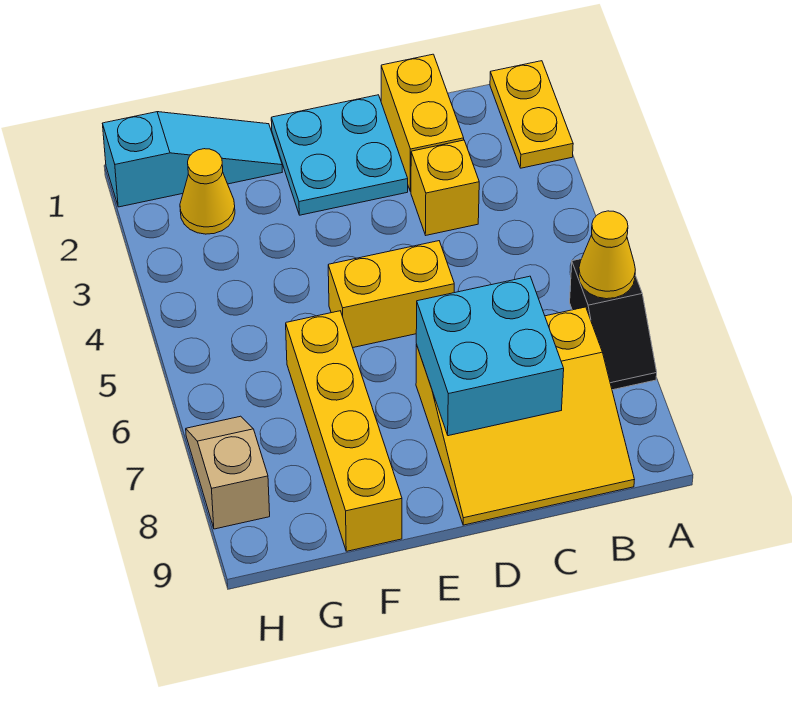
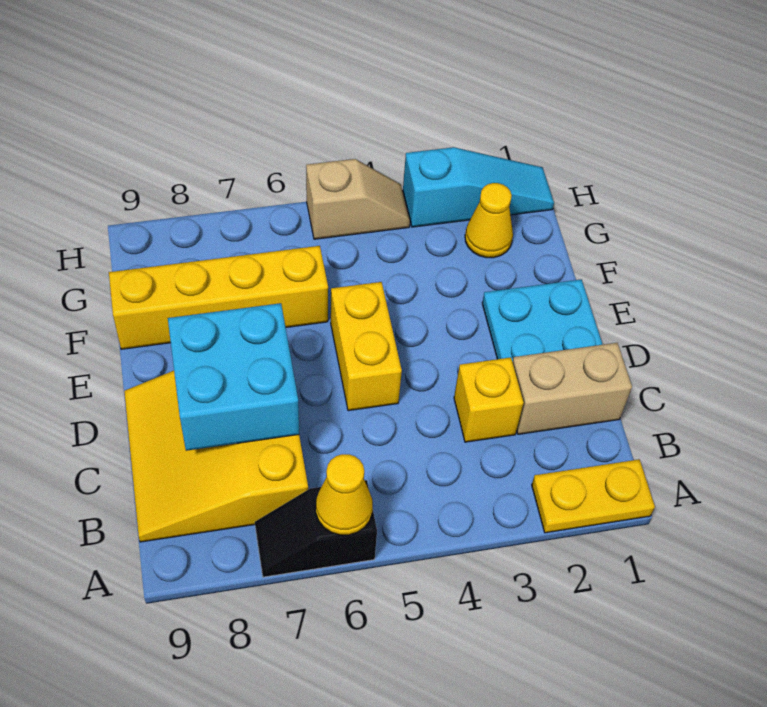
yellow 1x2 brick [381,54,464,192] -> tan 1x2 brick [513,343,632,434]
cyan 1x3 slope [102,112,282,207] -> cyan 1x3 slope turned to [403,147,554,227]
tan 1x2 slope [186,416,270,529] -> tan 1x2 slope moved to [306,159,410,239]

